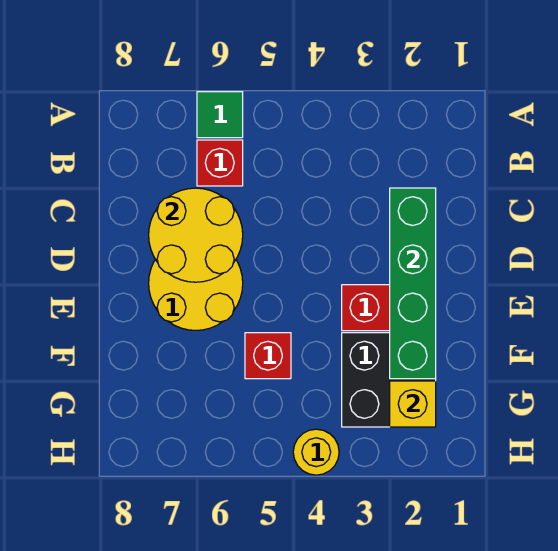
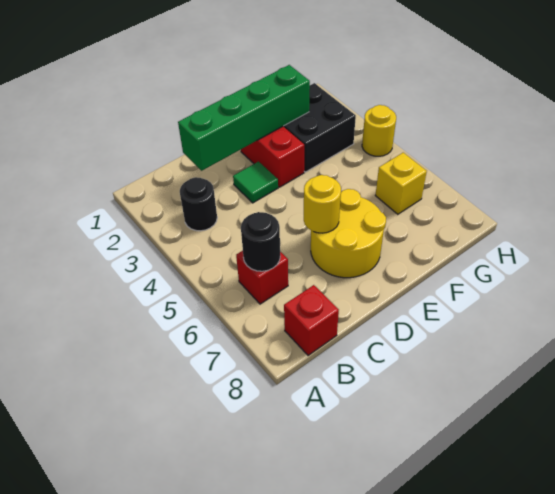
green 1x1 tile [197,92,243,138] -> green 1x1 tile moved to [233,162,278,203]
none -> black 1x1 round brick [180,177,217,231]
none -> black 1x1 round brick [241,212,280,271]
yellow 2x2 round brick [149,188,243,282] -> yellow 1x1 round brick [304,175,341,233]
red 1x1 brick [245,333,291,379] -> red 1x1 brick moved to [284,285,339,356]
yellow 1x1 brick [390,381,436,427] -> yellow 1x1 brick moved to [375,153,427,214]

